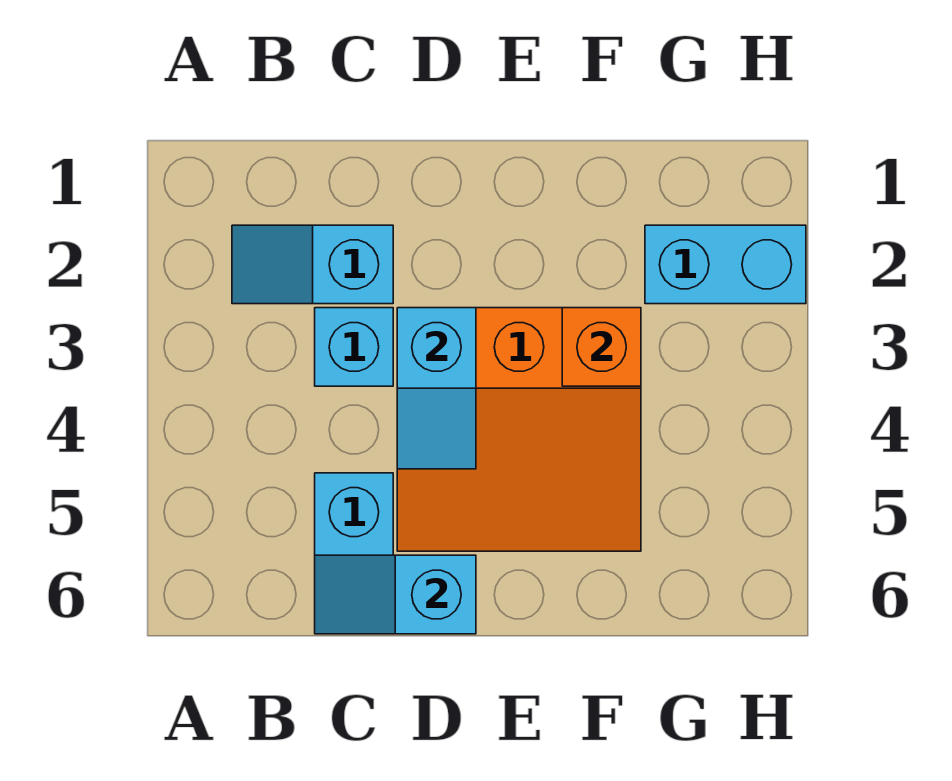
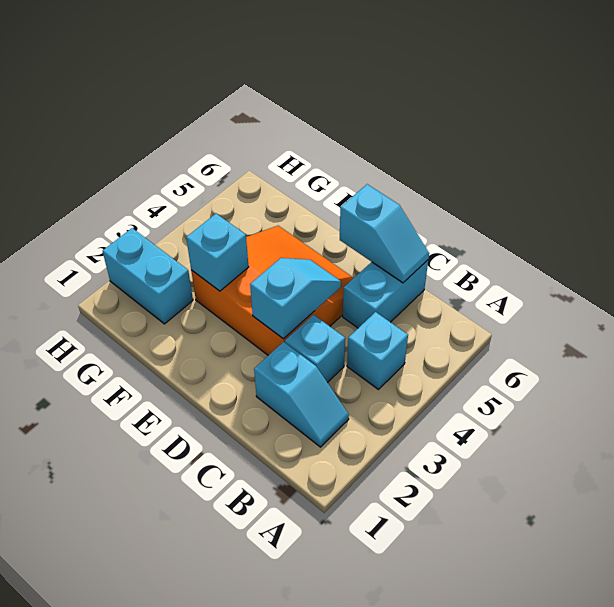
none -> cyan 1x1 brick [347,312,408,390]
orange 1x1 brick [562,308,641,386] -> cyan 1x1 brick [186,214,249,291]

